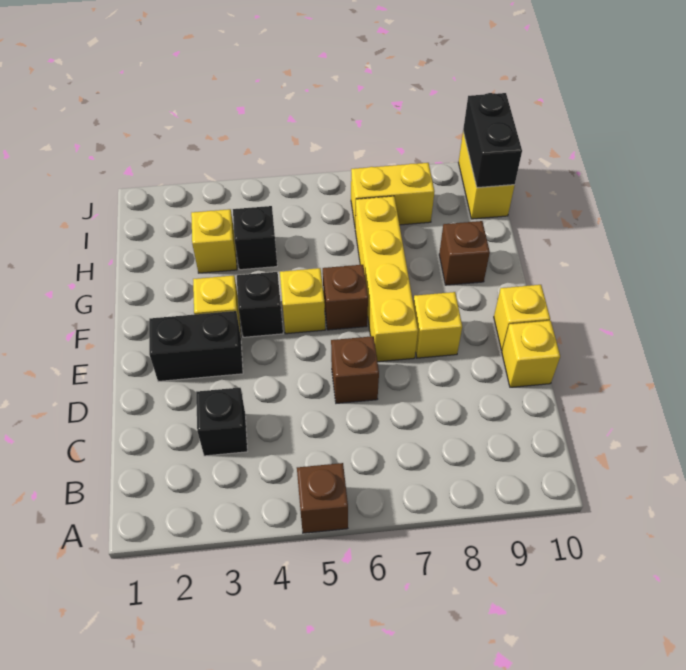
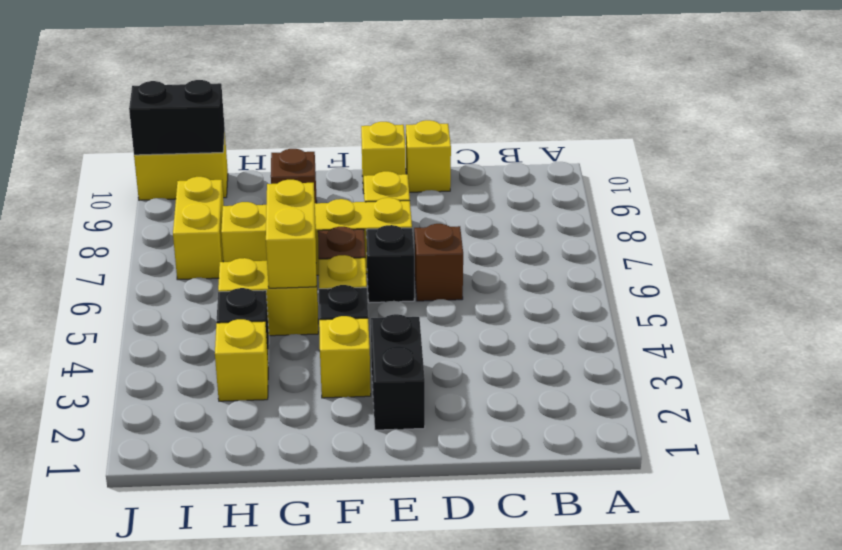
brown 1x1 brick [297,463,348,533] -> none
black 1x1 brick [196,388,247,456] -> black 1x1 brick moved to [366,225,414,303]
none -> yellow 1x2 brick [218,258,318,336]
none -> yellow 1x2 brick [266,180,316,288]

